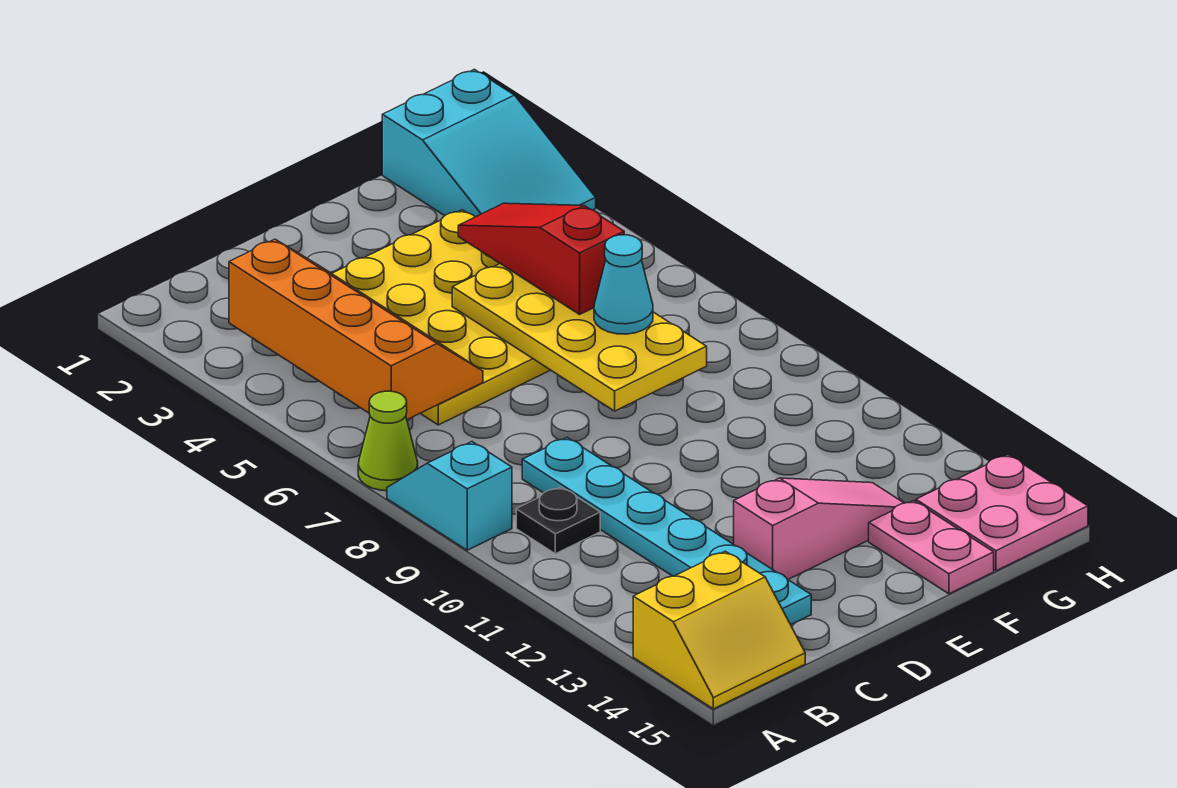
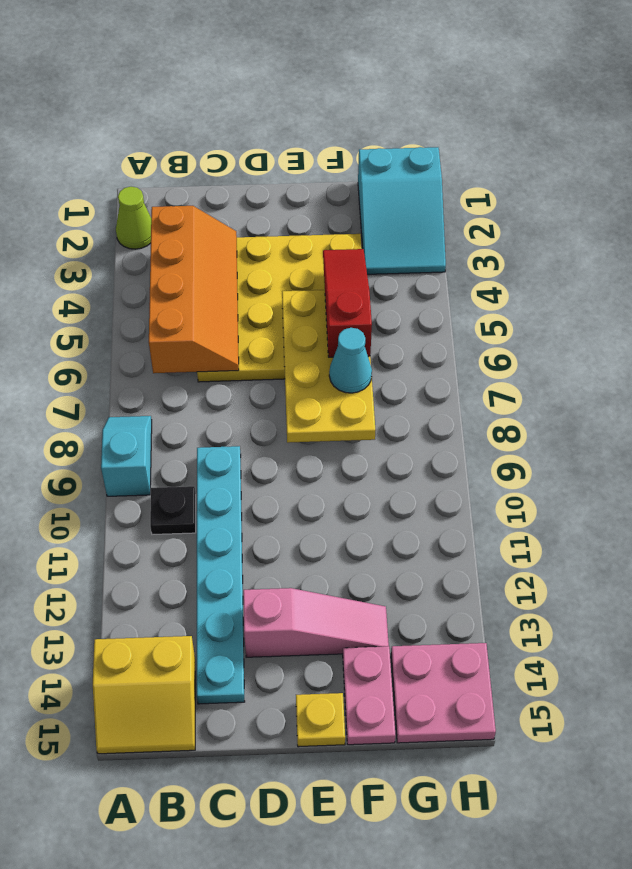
lime 1x1 cone [358,391,418,491] -> lime 1x1 cone moved to [116,187,151,249]
none -> yellow 1x1 plate [296,693,345,747]

